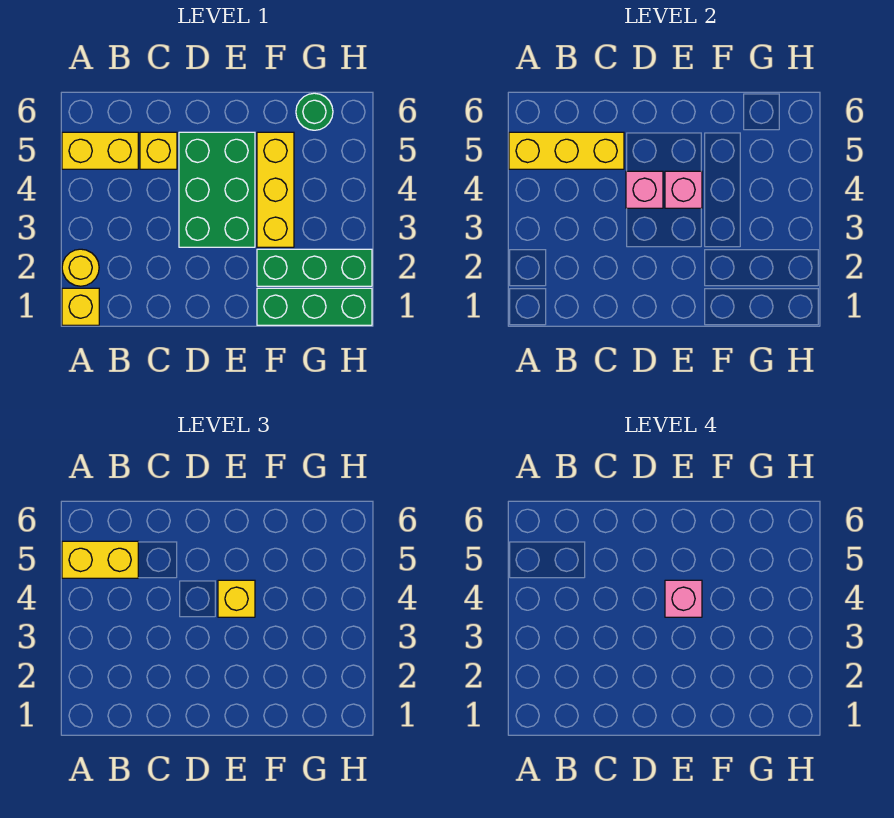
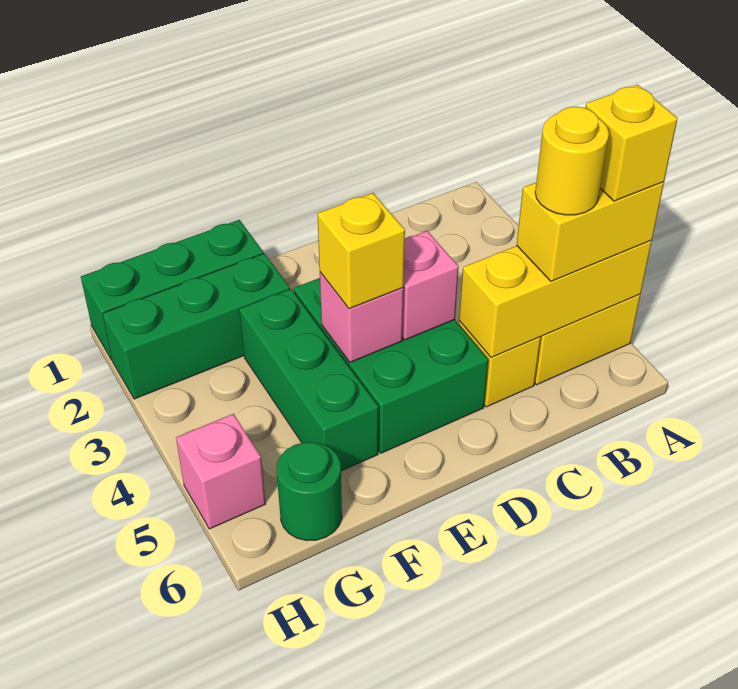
yellow 1x1 brick [62,288,99,325] -> yellow 1x1 brick moved to [585,85,678,201]
yellow 1x1 round brick [62,249,99,286] -> yellow 1x1 round brick moved to [535,107,609,215]
pink 1x1 brick [665,580,702,617] -> pink 1x1 brick moved to [176,414,265,529]
yellow 1x3 brick [257,132,294,247] -> green 1x3 brick [239,289,378,471]

